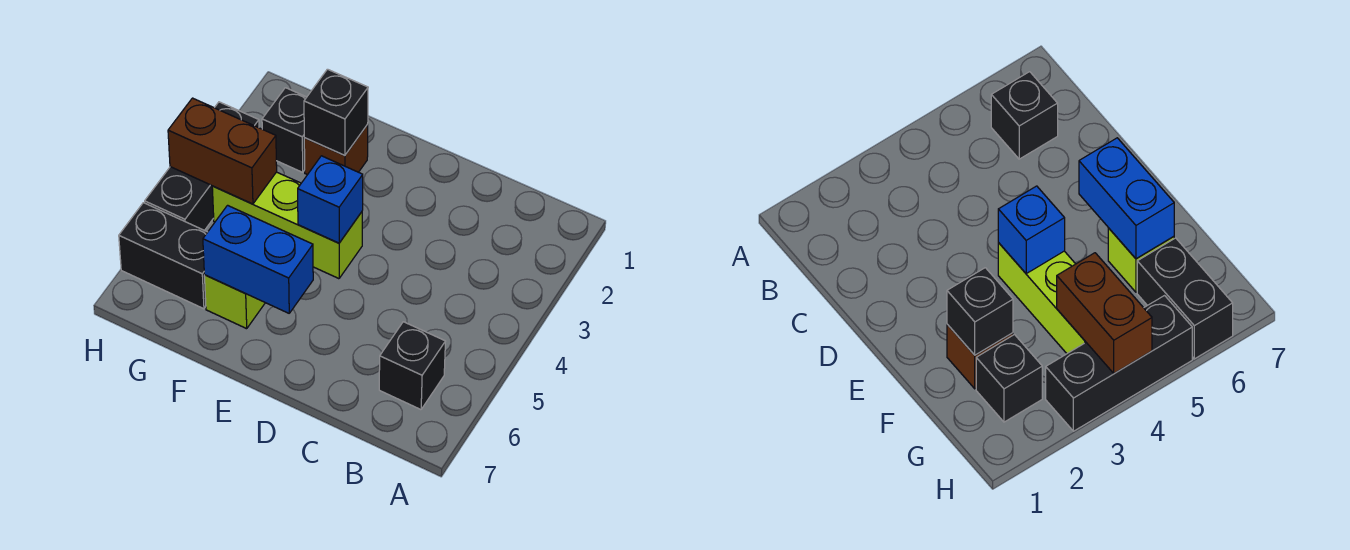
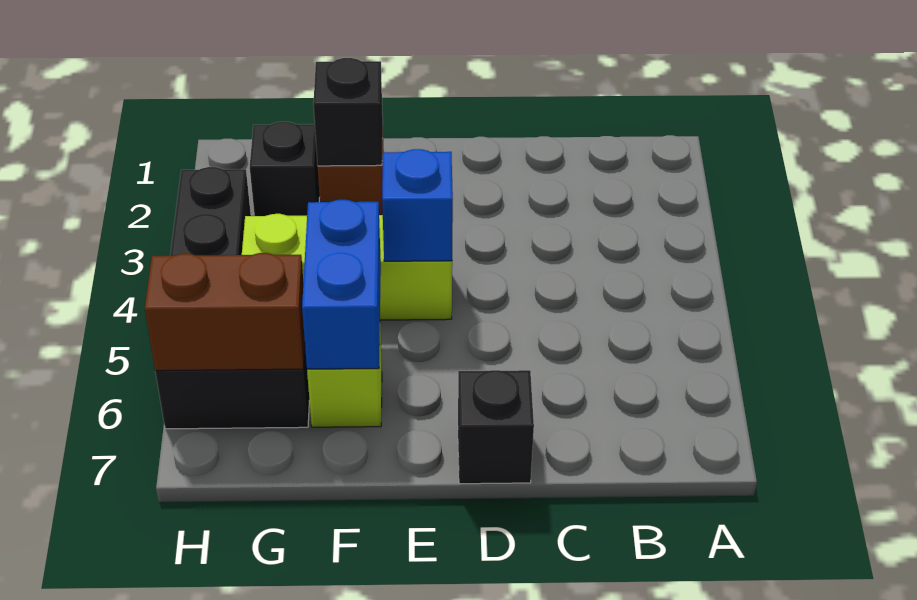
black 1x1 brick [379,322,446,410] -> black 1x1 brick moved to [458,370,534,484]
blue 1x2 brick [203,205,313,313] -> blue 1x2 brick turned to [302,200,381,369]
brown 1x2 brick [168,98,277,204] -> brown 1x2 brick moved to [145,253,305,371]

